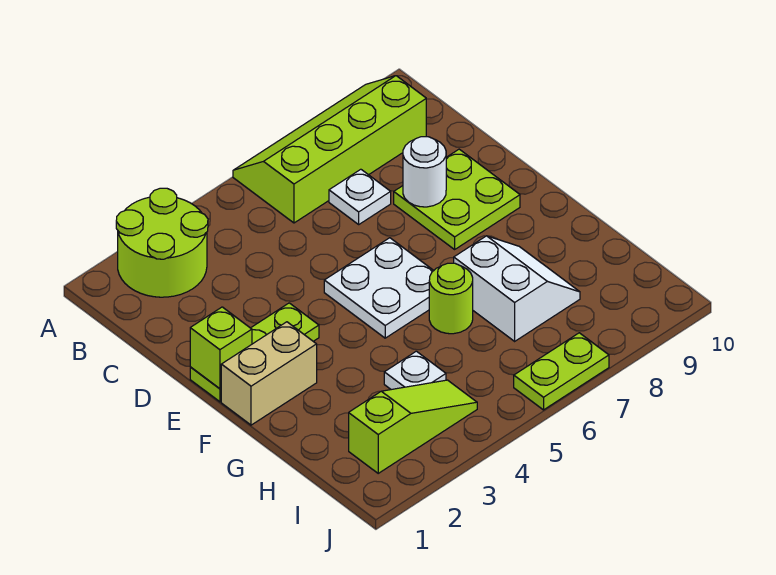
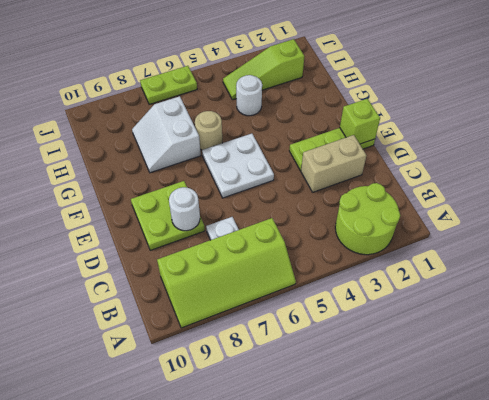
tan 1x2 brick [221,322,317,425] -> tan 1x2 brick moved to [301,135,366,192]
lime 1x1 round brick [429,263,473,334] -> tan 1x1 round brick [195,111,222,150]
white 1x1 plate [384,351,446,390] -> white 1x1 round brick [236,75,262,116]

